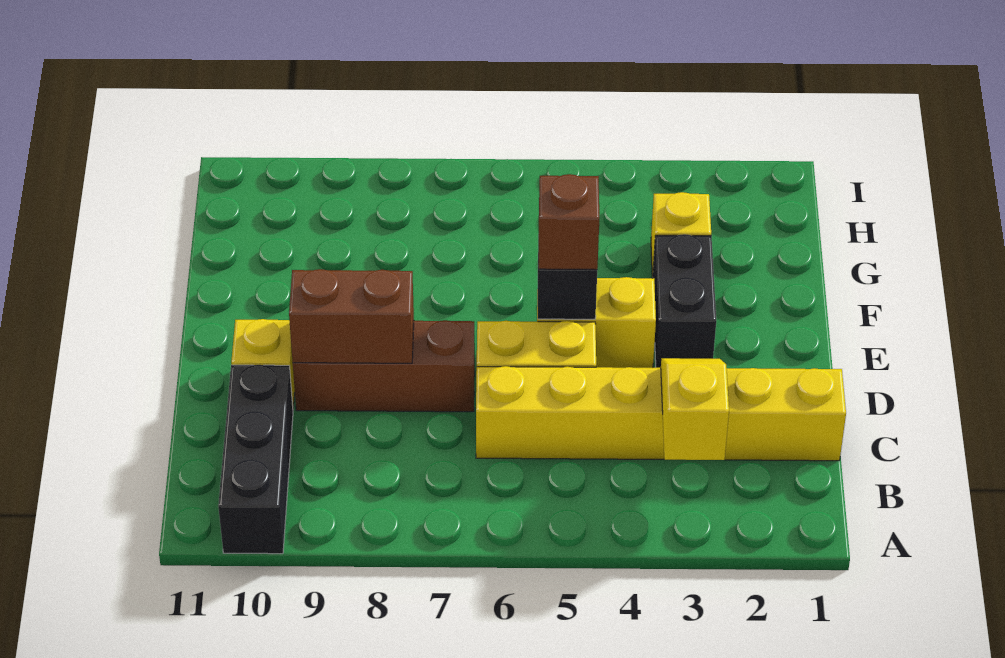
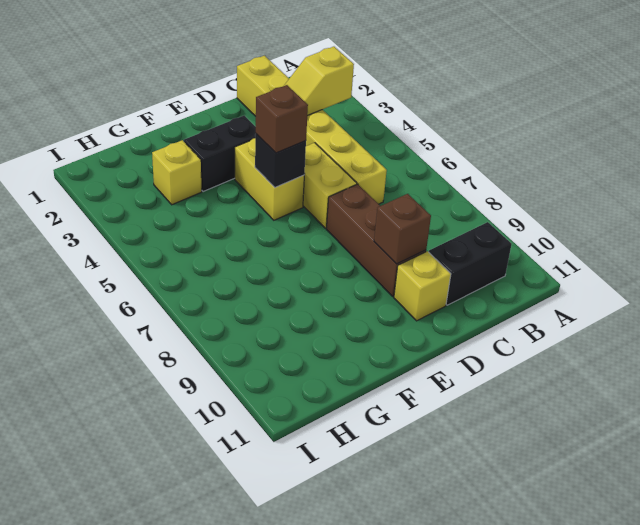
black 1x3 brick [218,365,293,554] -> black 1x2 brick [429,222,512,305]
brown 1x2 brick [289,269,414,363] -> brown 1x1 brick [374,194,431,264]

